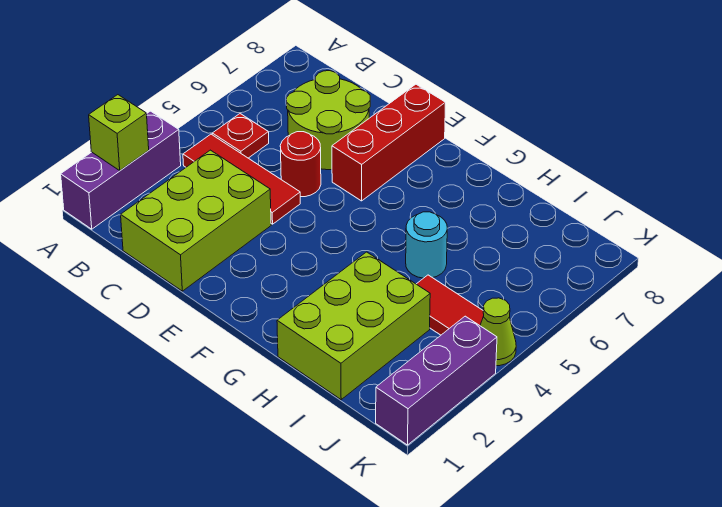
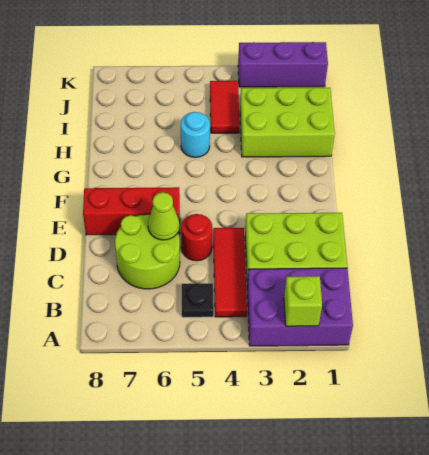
purple 1x3 brick [61,111,181,229] -> purple 2x3 brick [247,268,353,346]
red 1x1 plate [212,114,269,158] -> black 1x1 plate [182,283,214,317]
lime 1x1 cone [480,298,516,366] -> lime 1x1 cone moved to [148,192,180,240]

